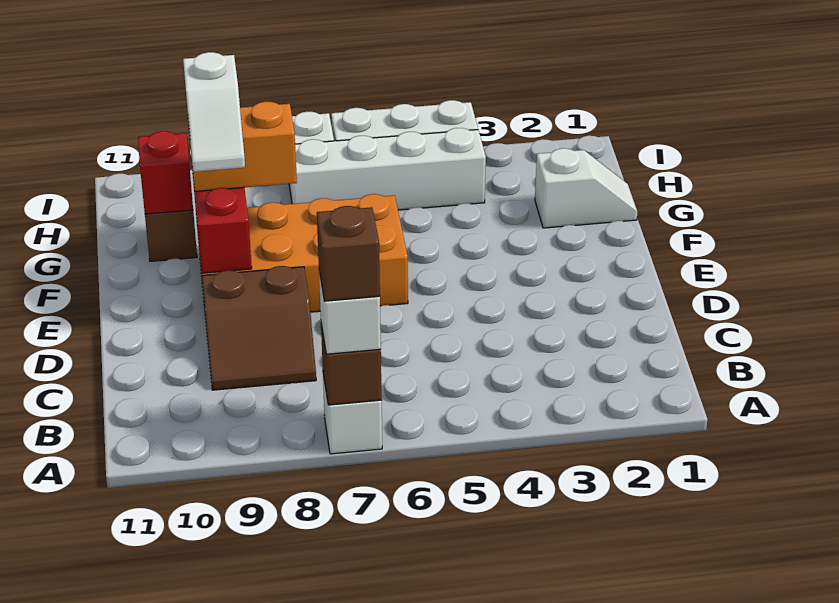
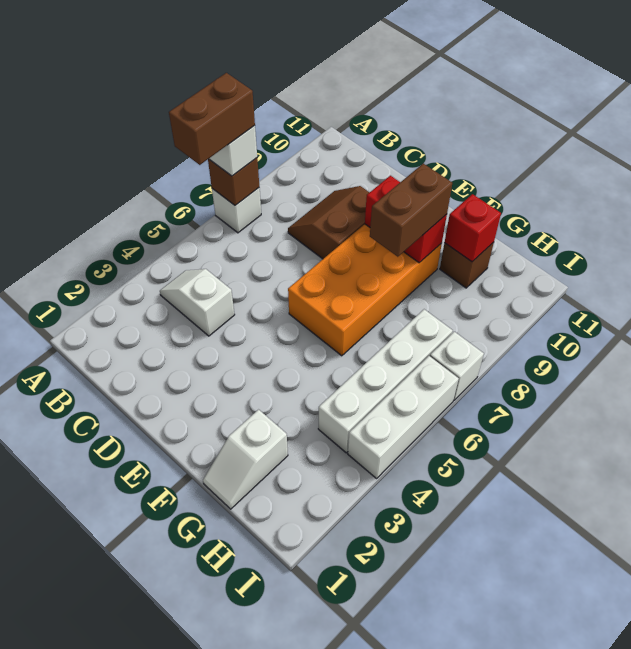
brown 1x1 brick [317,206,380,301] -> brown 1x2 brick [169,73,255,165]
white 1x2 slope [183,52,245,172] -> white 1x2 slope moved to [160,269,235,336]
orange 1x2 brick [188,102,297,191] -> brown 1x2 brick [370,164,452,257]

